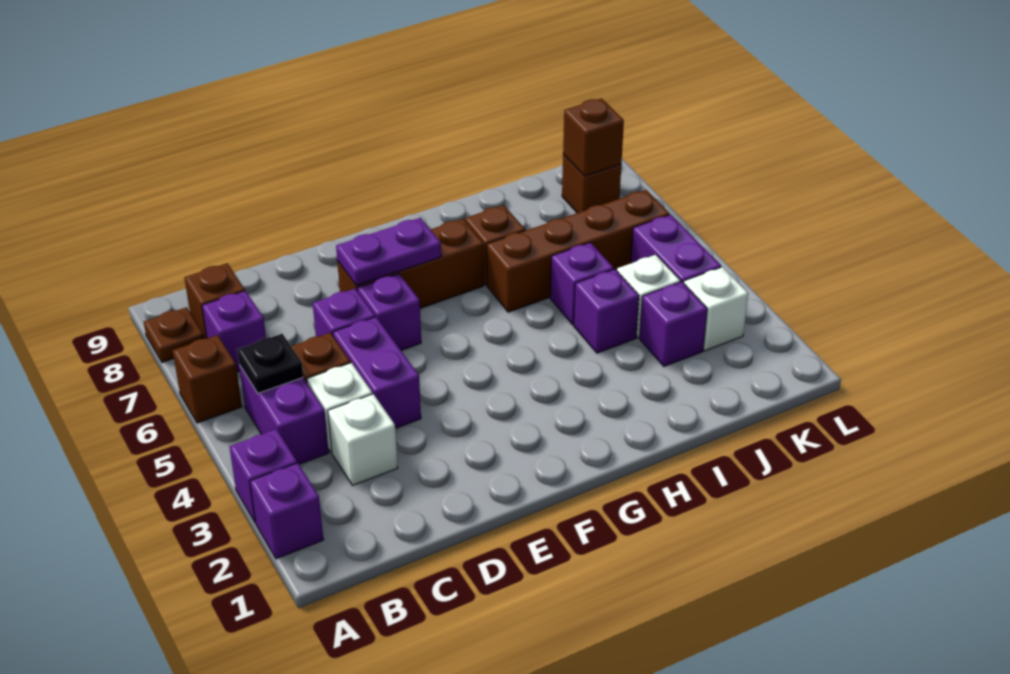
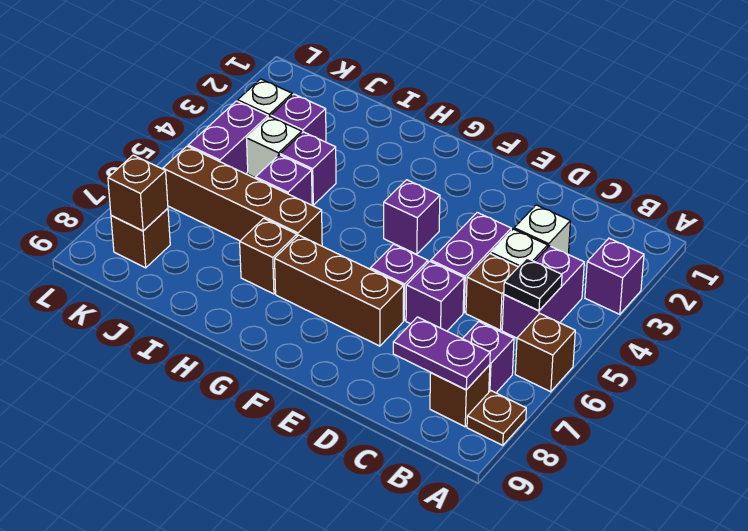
purple 1x1 brick [250,463,324,559] -> purple 1x1 brick moved to [384,180,440,254]
purple 1x2 plate [336,218,441,286] -> purple 1x2 plate moved to [393,317,490,390]

